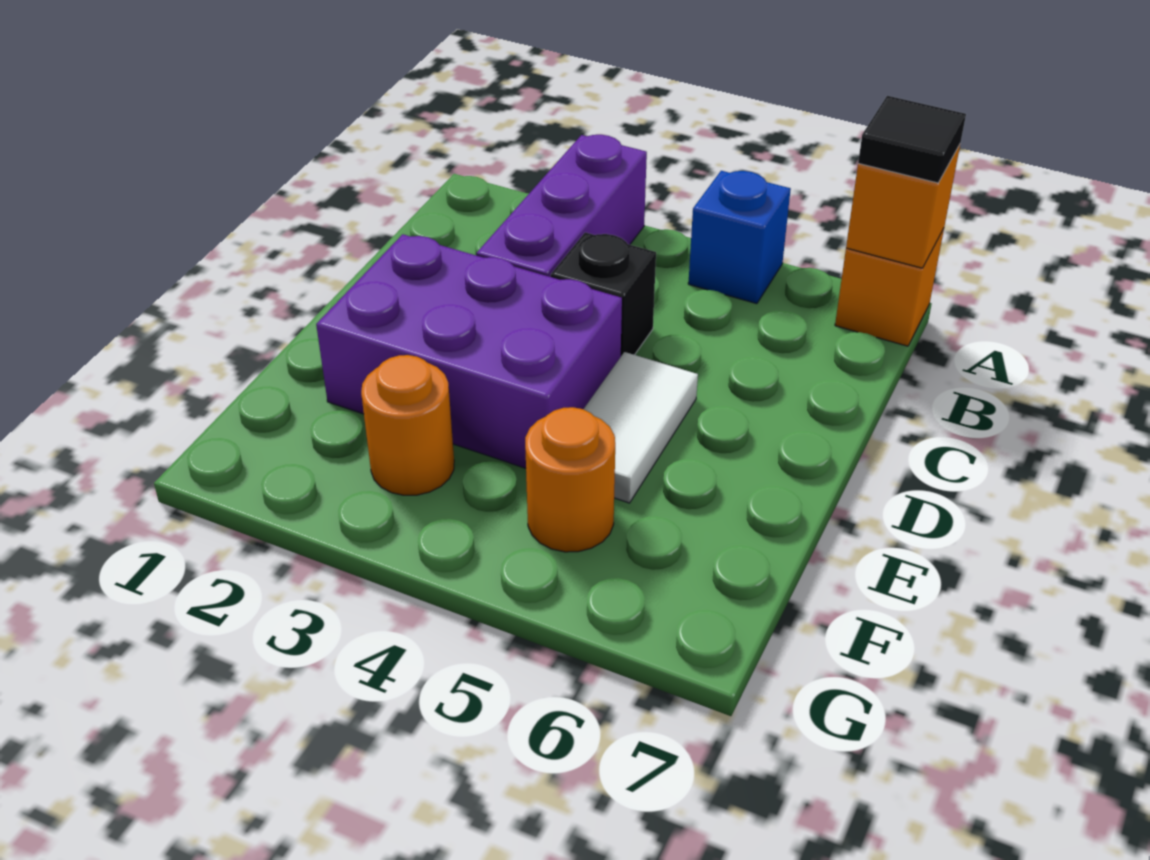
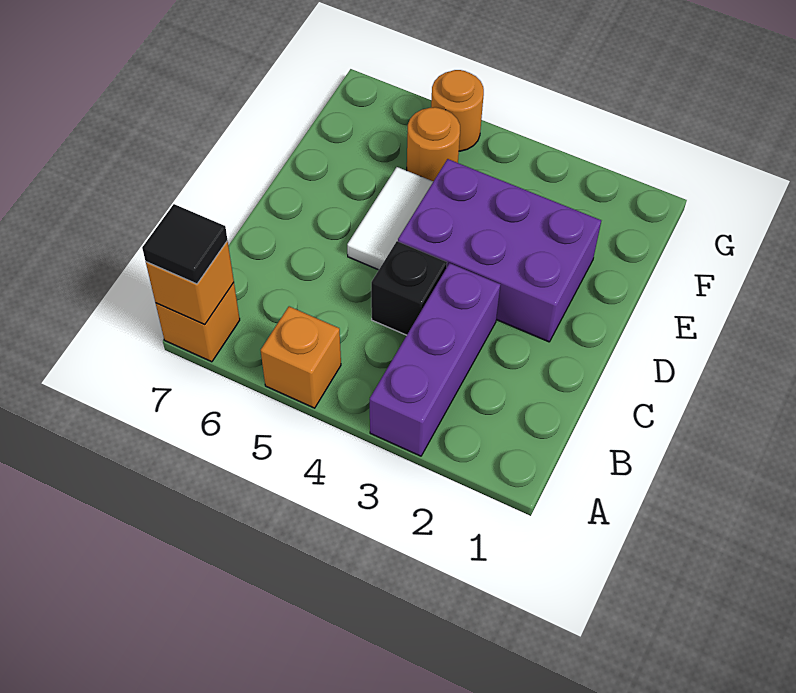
blue 1x1 brick [688,171,791,304] -> orange 1x1 brick [261,306,341,408]
orange 1x1 round brick [361,355,454,495] -> orange 1x1 round brick moved to [431,70,484,151]

